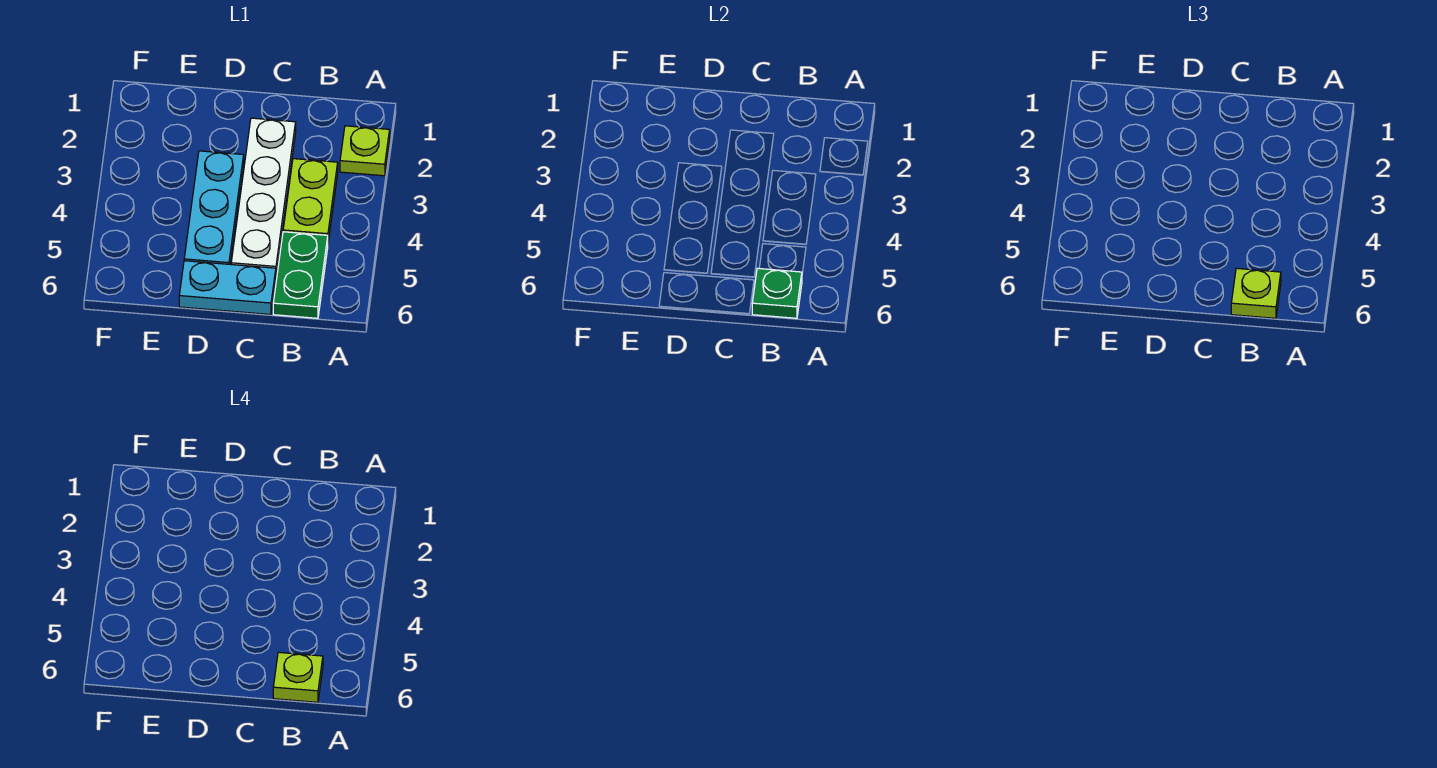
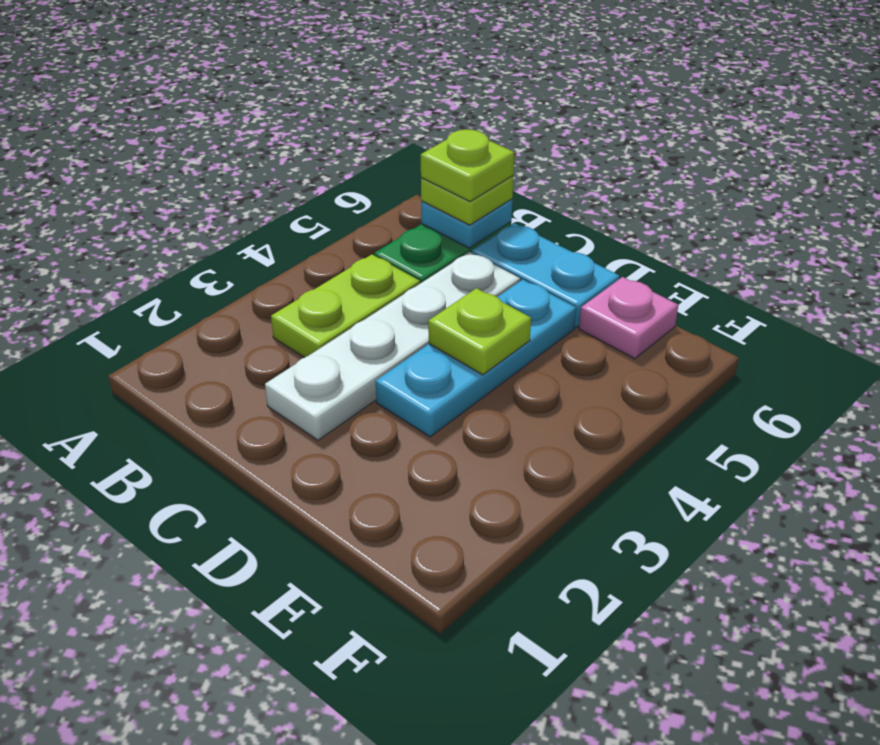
lime 1x1 plate [340,126,390,176] -> lime 1x1 plate moved to [428,288,531,375]
green 1x1 plate [752,268,802,318] -> cyan 1x1 plate [421,199,512,248]
none -> pink 1x1 plate [579,277,678,359]

